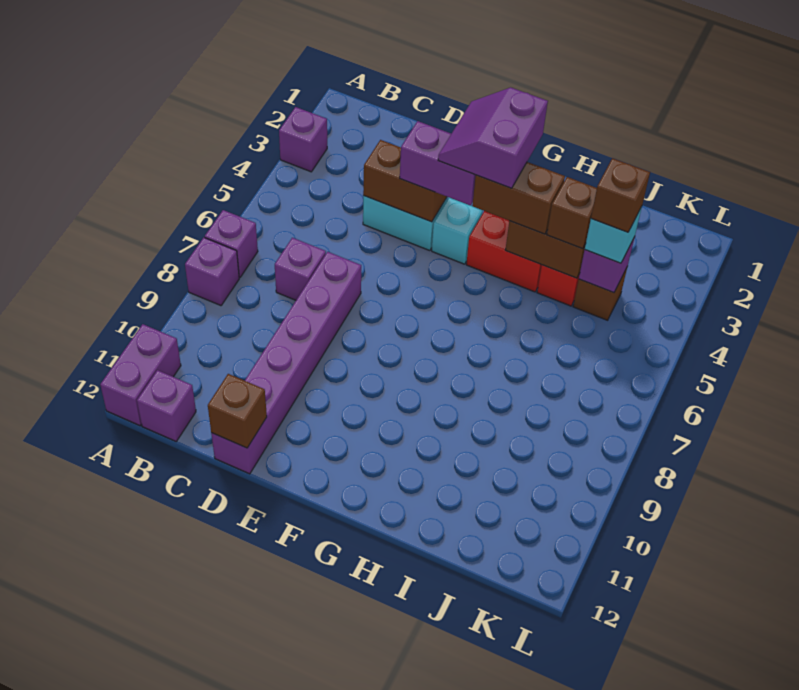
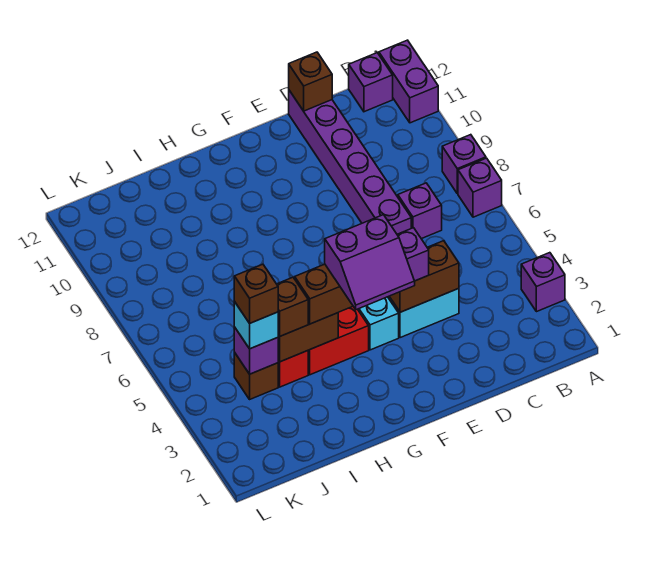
purple 2x2 slope [438,88,548,188] -> purple 2x2 slope turned to [325,215,415,310]

